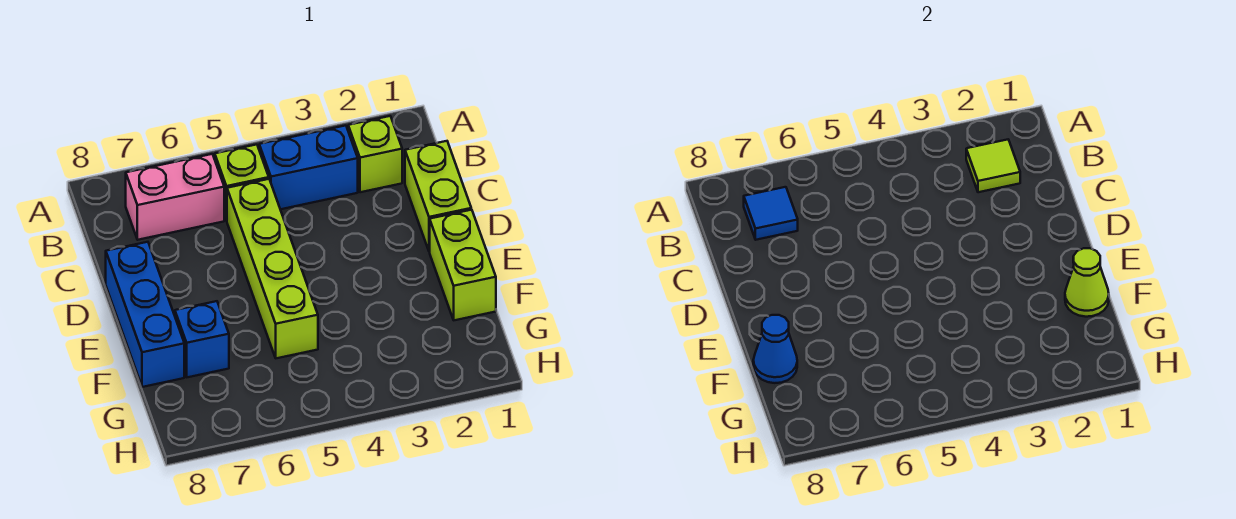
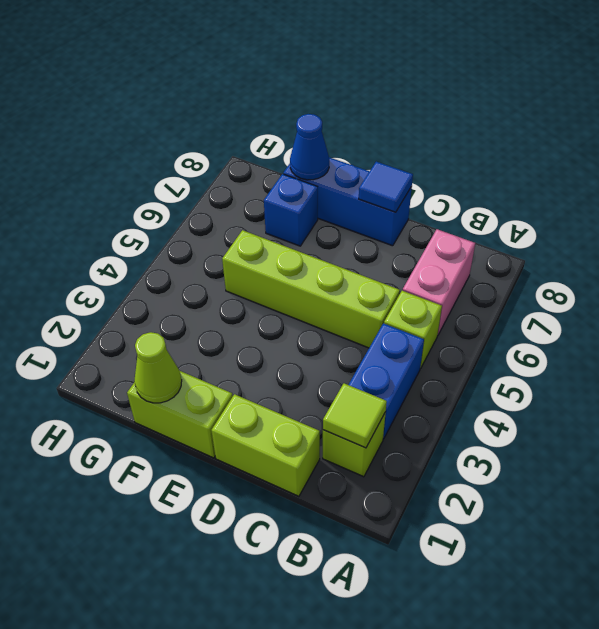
blue 1x1 tile [744,187,798,240] -> blue 1x1 tile moved to [359,162,413,212]

